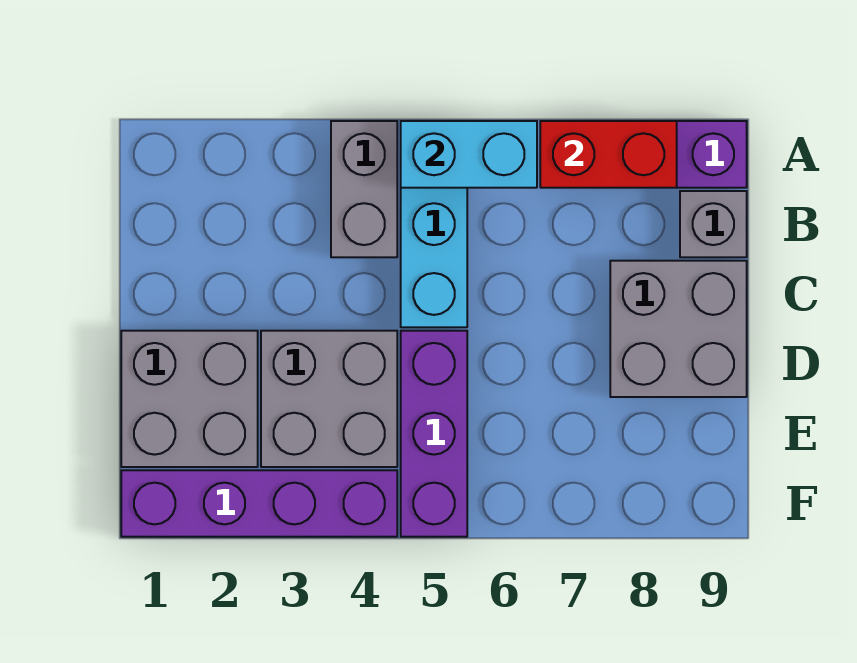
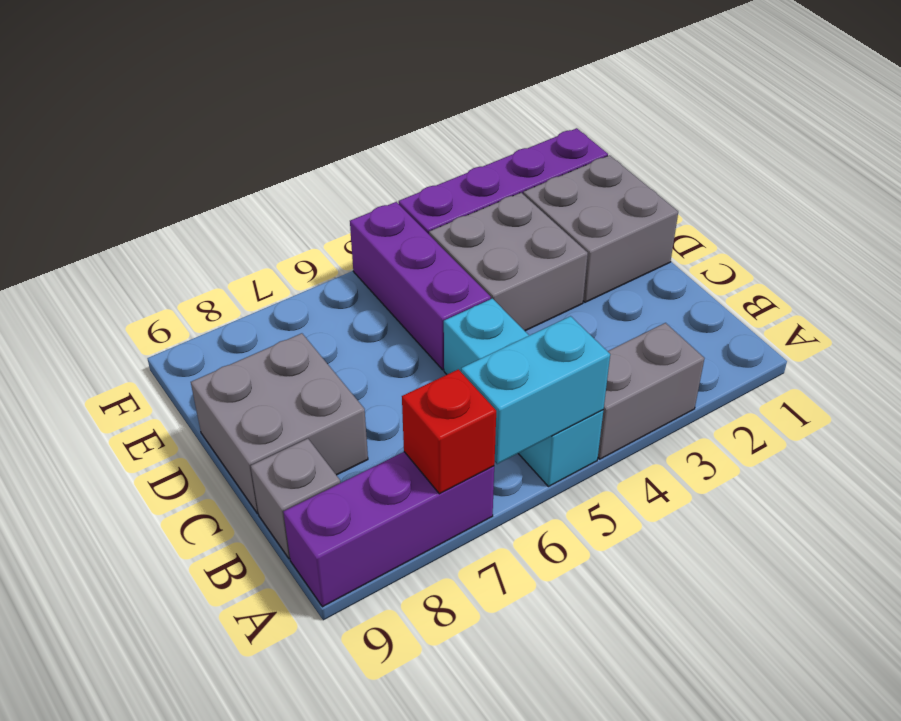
grey 1x2 brick [331,121,397,257] -> grey 1x2 brick turned to [598,323,704,459]
red 1x2 brick [540,121,677,188] -> red 1x1 brick [402,369,496,494]

